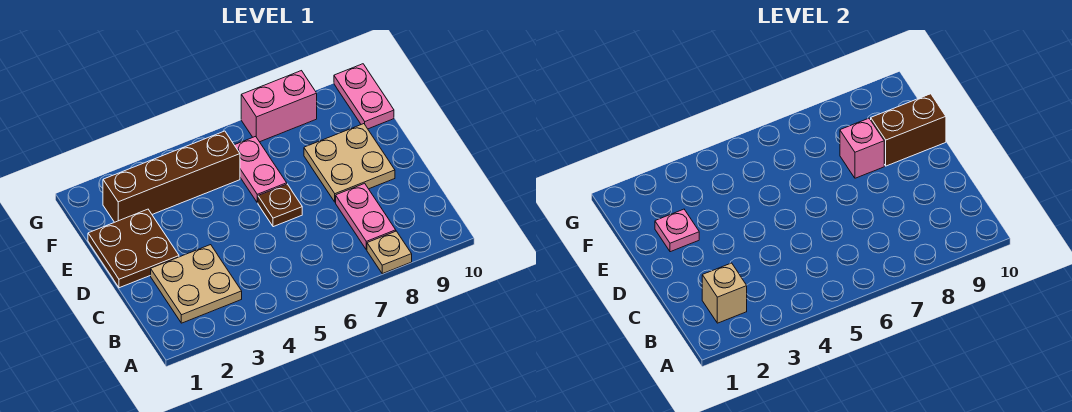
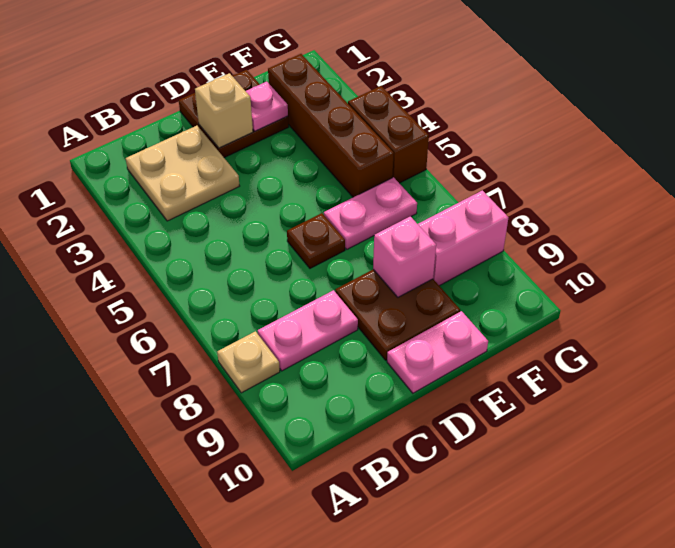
tan 1x1 brick [702,263,747,323] -> tan 1x1 brick moved to [195,73,253,148]
tan 2x2 plate [304,124,395,202] -> brown 2x2 plate [335,269,460,360]
brown 1x2 brick [871,94,946,166] -> brown 1x2 brick moved to [348,86,429,183]
pink 1x2 plate [334,64,394,129] -> pink 1x2 plate moved to [387,311,488,393]
pink 1x2 brick [241,71,317,142] -> pink 1x2 brick turned to [418,190,508,286]

